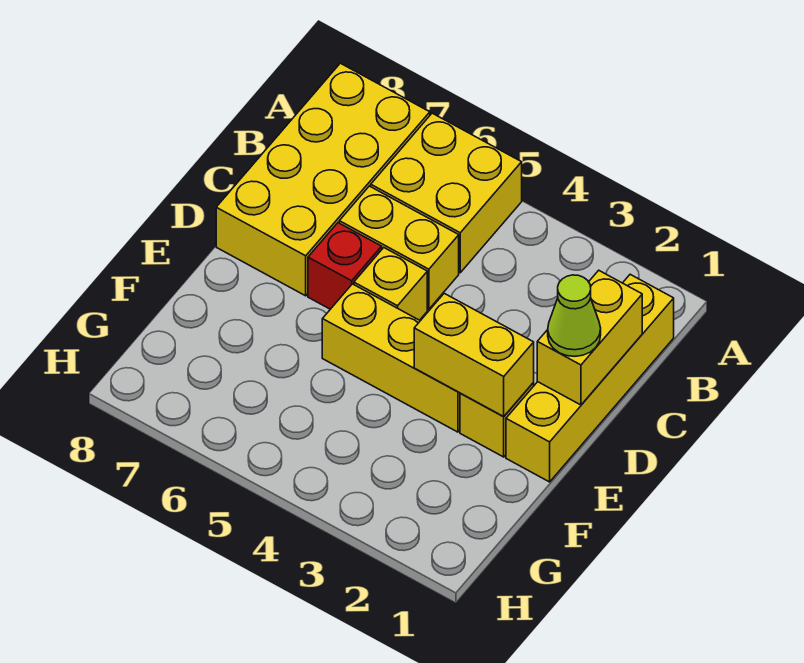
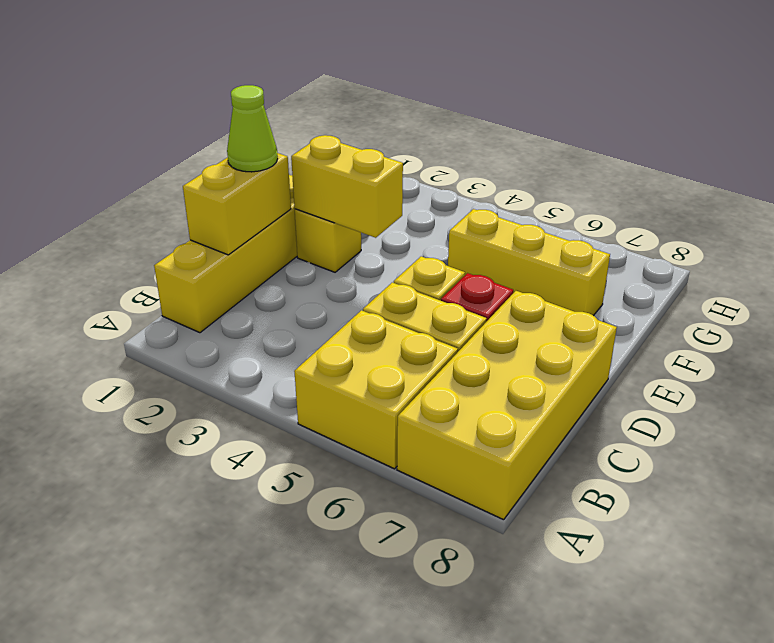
yellow 1x3 brick [322,284,460,432] -> yellow 1x3 brick moved to [448,209,610,316]

